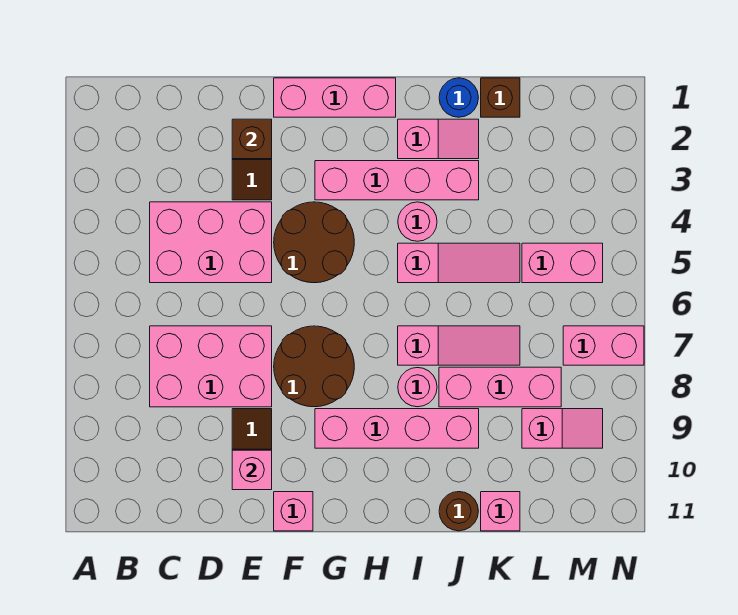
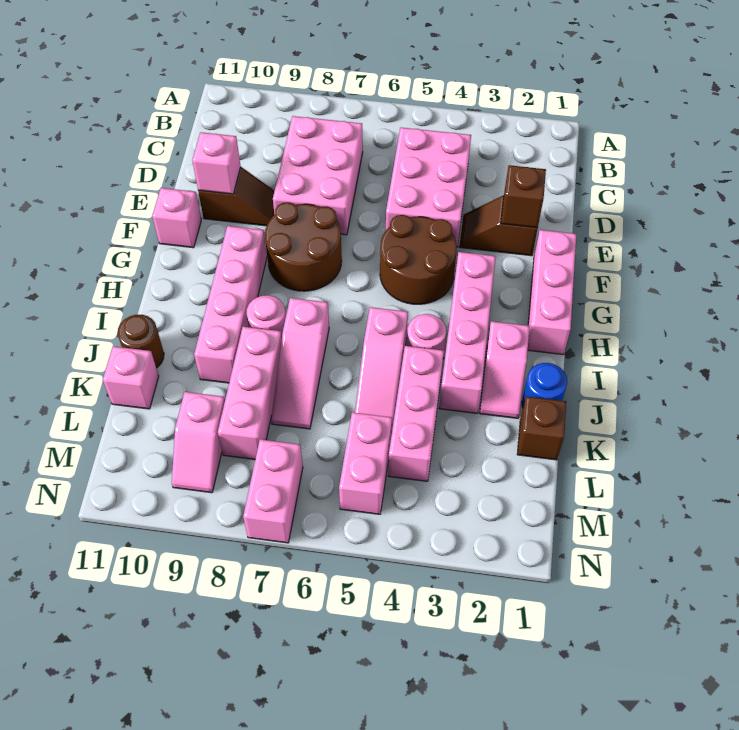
none -> pink 1x3 brick [388,346,444,481]

